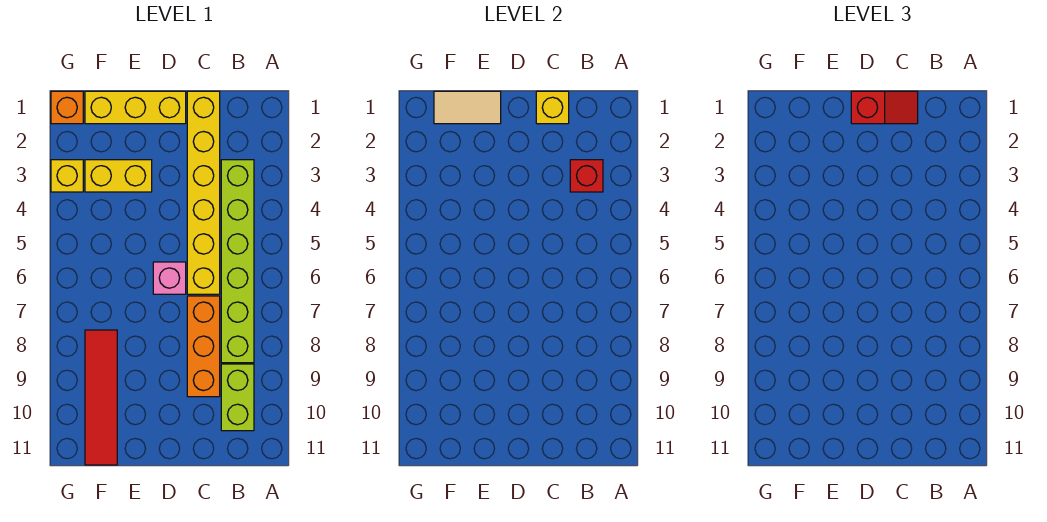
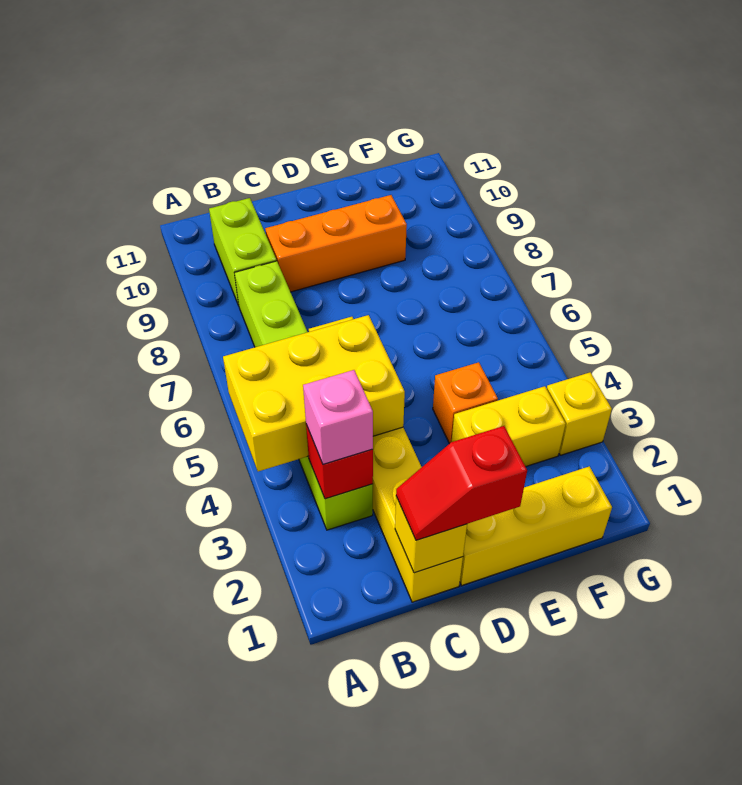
none -> yellow 2x3 brick [223,315,405,471]
orange 1x3 brick [187,296,220,397] -> orange 1x3 brick turned to [265,195,407,292]
pink 1x1 brick [153,262,186,294] -> pink 1x1 brick moved to [303,370,373,464]
tan 1x2 tile [434,91,501,124] -> none
red 1x4 tile [85,330,117,465] -> none
orange 1x1 brick [51,91,83,124] -> orange 1x1 brick moved to [433,362,498,444]

